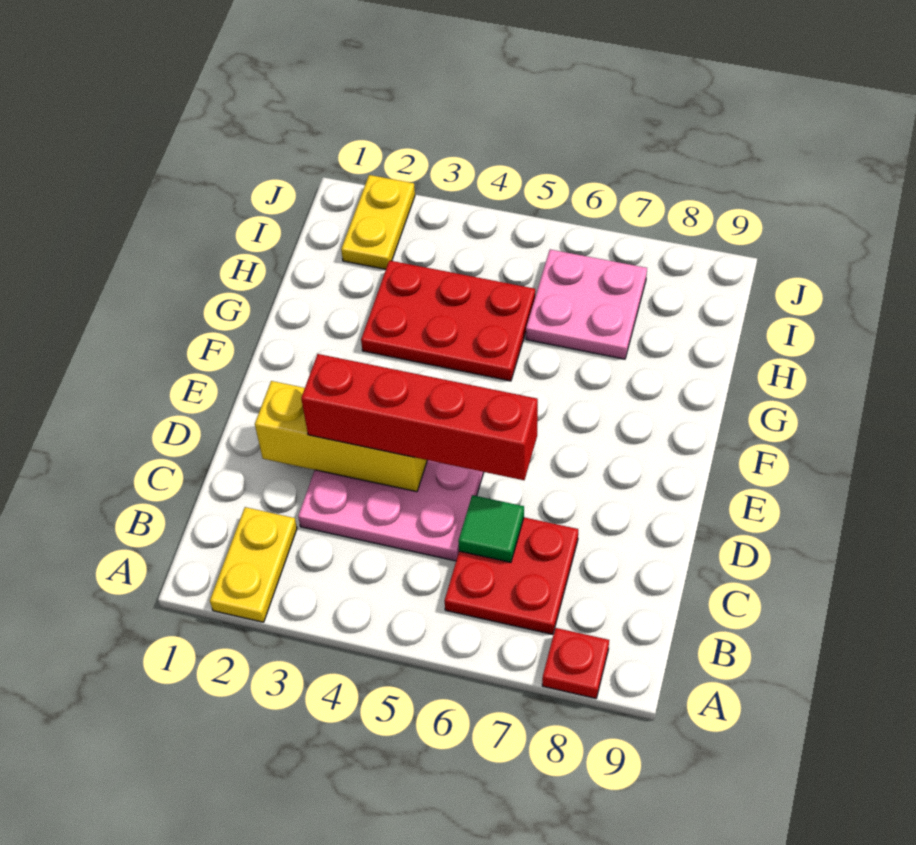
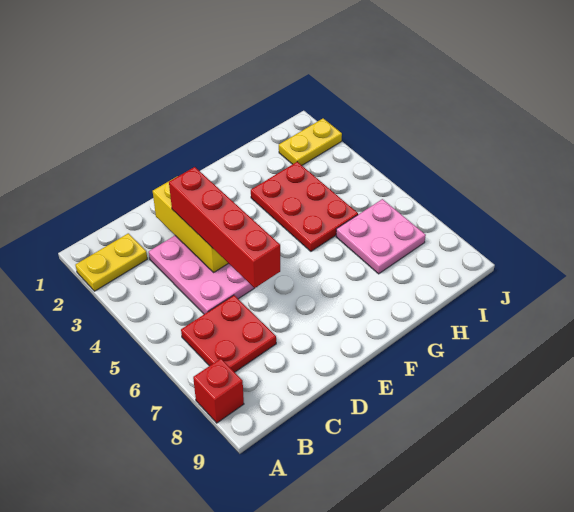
red 1x1 plate [542,628,609,698] -> red 1x1 brick [193,359,244,423]
green 1x1 tile [458,495,524,562] -> none

